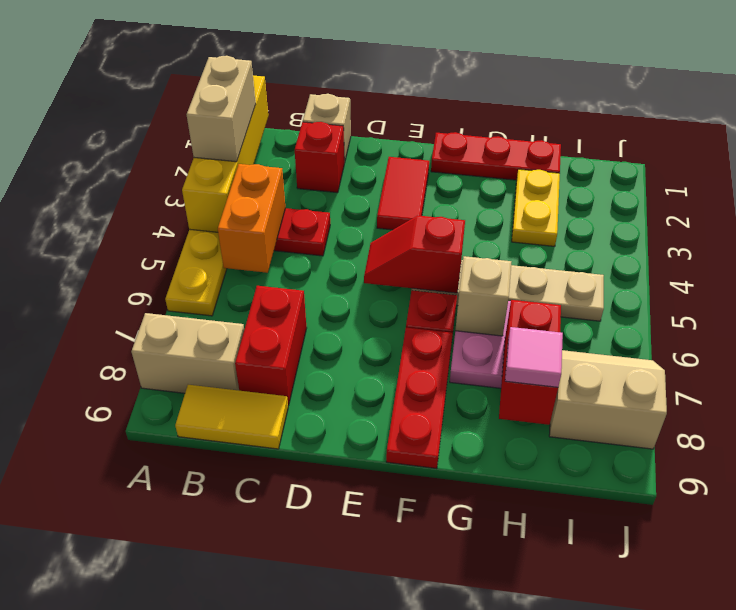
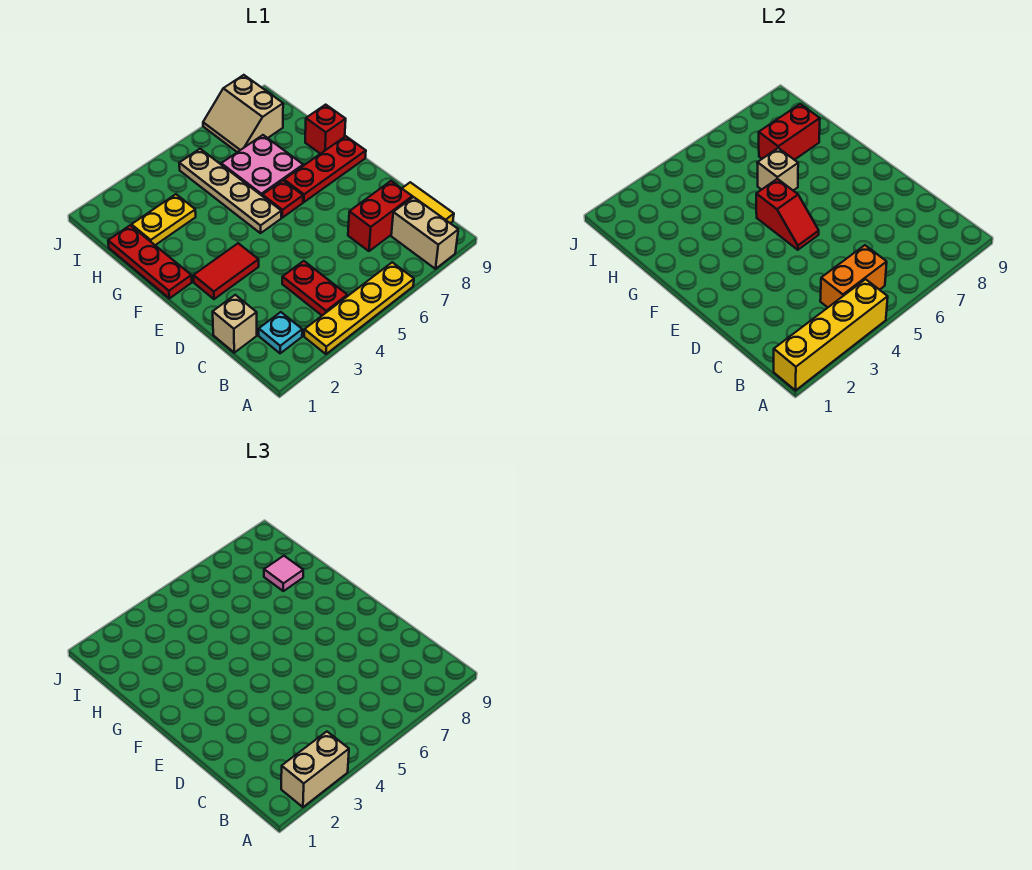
none -> cyan 1x1 plate [259,312,302,353]
red 1x1 brick [295,122,344,193] -> red 1x1 brick moved to [305,105,346,154]

